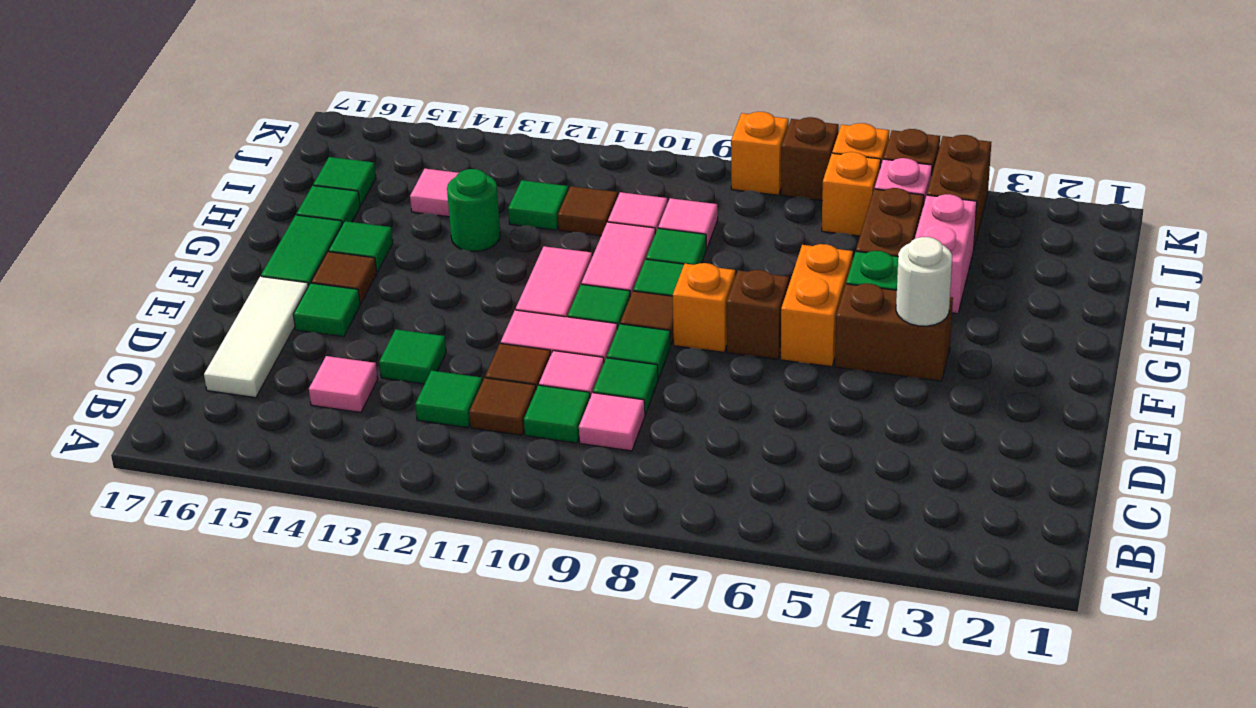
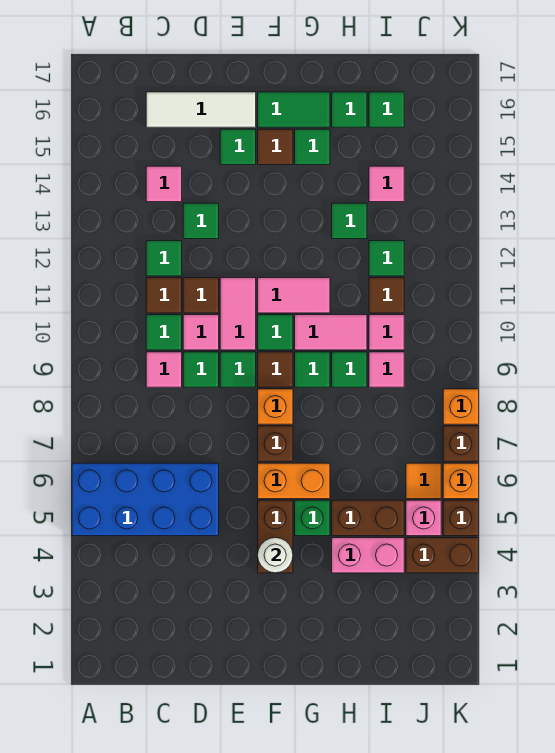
none -> blue 2x4 brick [72,463,219,536]
green 1x1 round brick [447,169,500,251] -> green 1x1 tile [332,203,367,239]
orange 1x1 brick [822,152,881,236] -> orange 1x1 tile [406,463,441,499]

